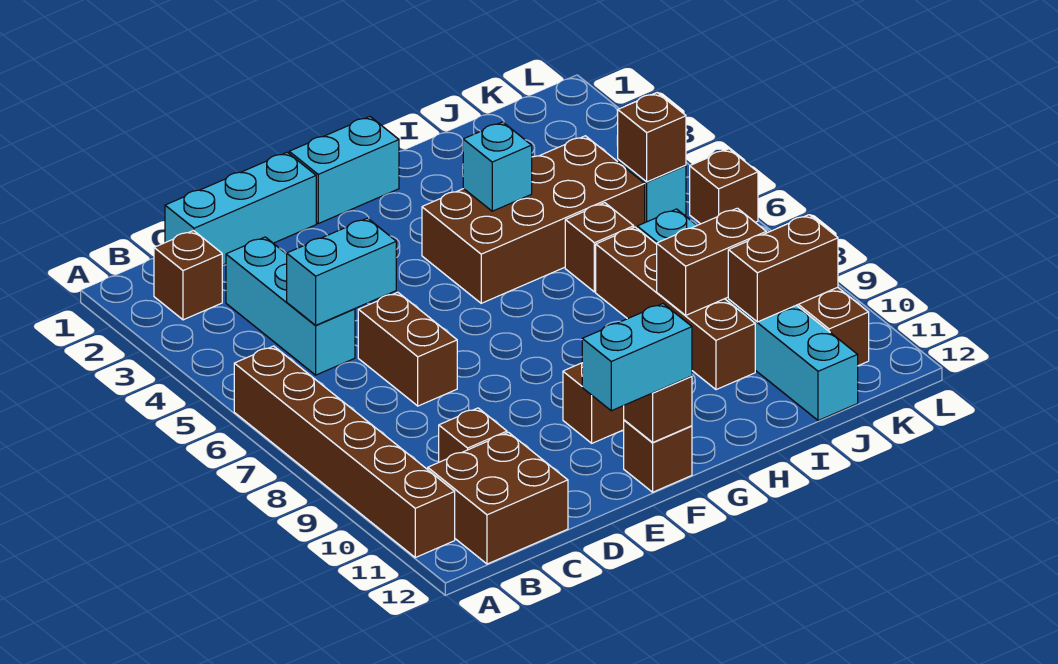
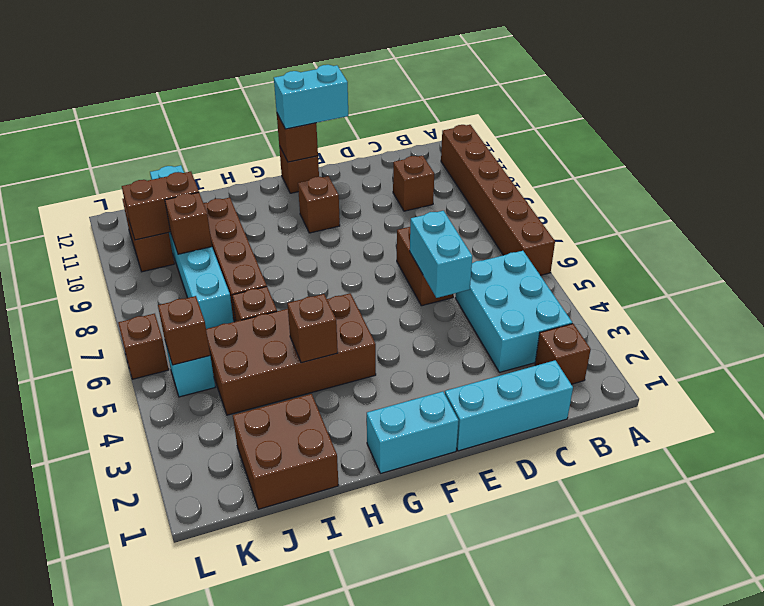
brown 2x2 brick [428,432,568,564] -> brown 2x2 brick moved to [233,394,339,509]
cyan 1x3 brick [226,237,355,375] -> cyan 2x3 brick [456,251,572,372]
cyan 1x2 brick [287,218,396,325] -> cyan 1x2 brick turned to [410,211,472,298]
cyan 1x1 brick [463,122,532,211] -> brown 1x1 brick [287,294,338,363]
brown 1x2 brick [657,208,766,316] -> brown 1x1 brick [165,193,212,254]

